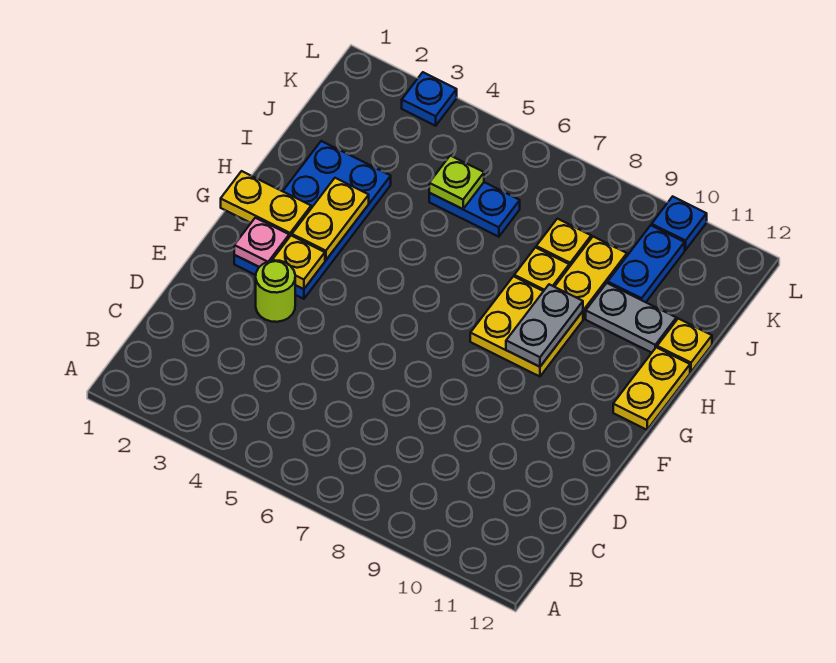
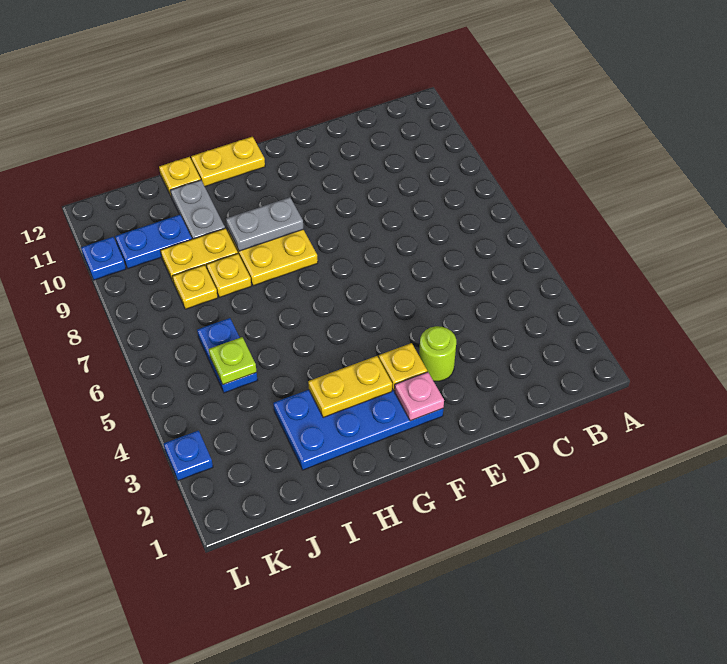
yellow 1x2 plate [221,171,311,237] -> none

